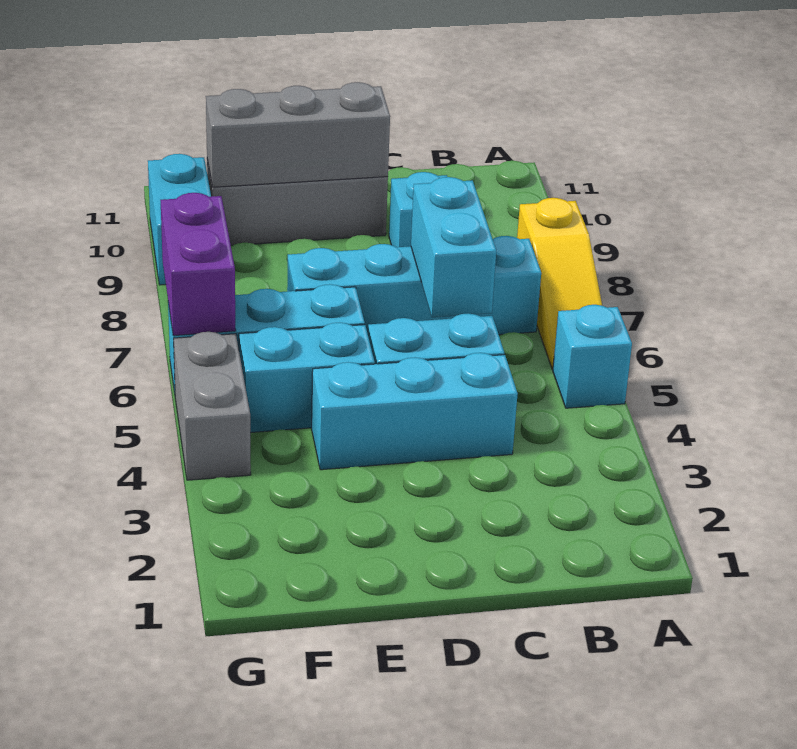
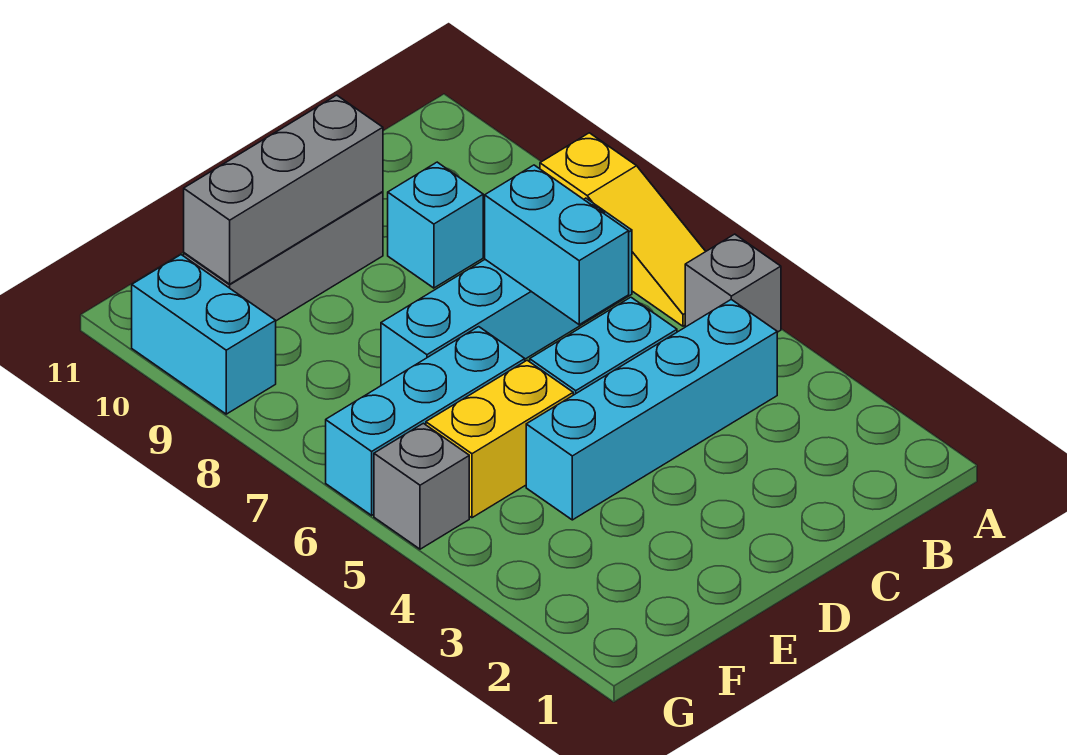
cyan 1x1 brick [553,305,632,408] -> grey 1x1 brick [685,234,781,332]
cyan 1x3 brick [312,353,518,470] -> cyan 1x4 brick [526,300,777,520]
cyan 1x2 brick [239,323,375,433] -> yellow 1x2 brick [426,360,573,518]
grey 1x2 brick [174,332,251,480] -> grey 1x1 brick [374,423,469,549]
purple 1x2 brick [161,193,236,336] -> none

